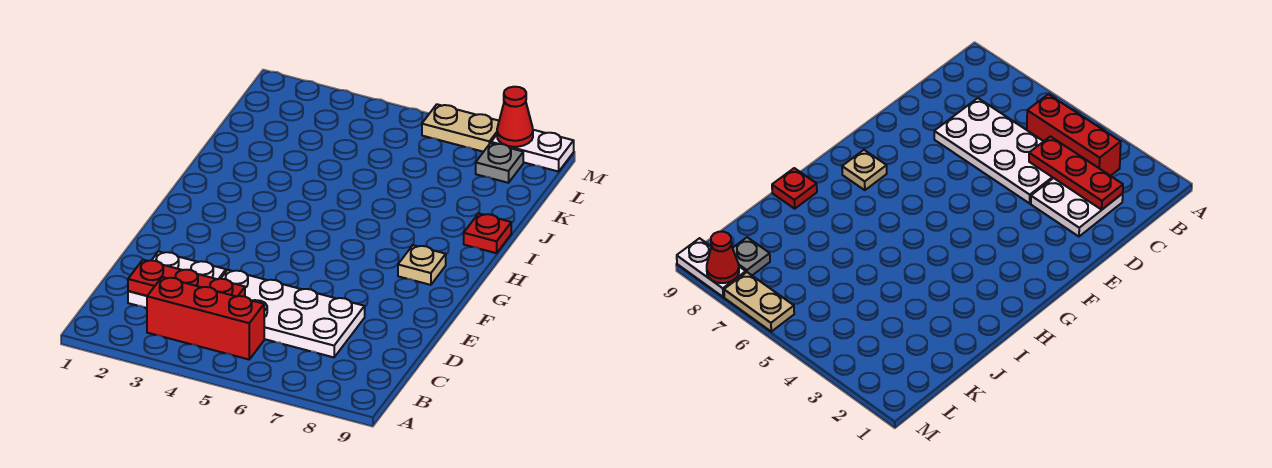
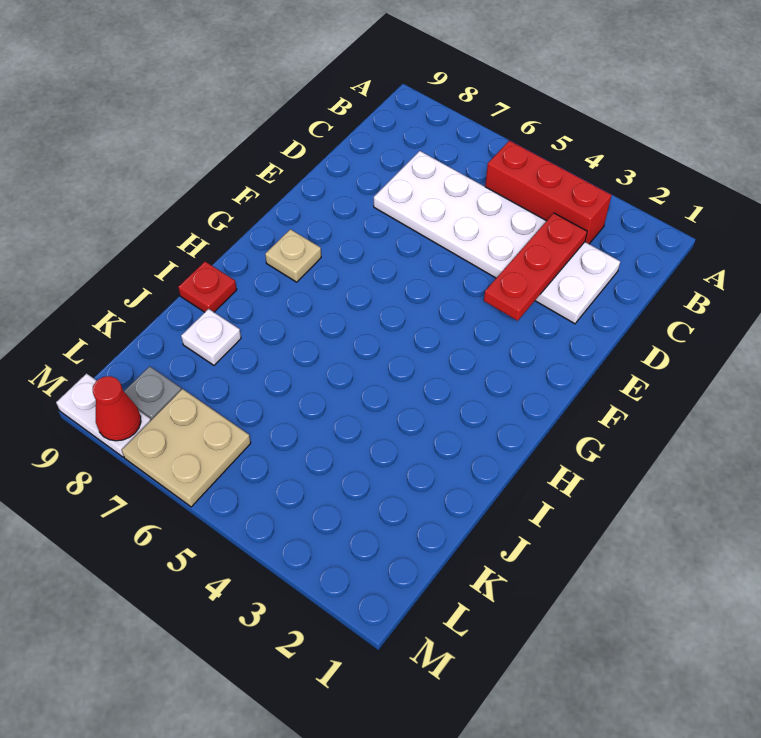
red 1x3 plate [128,260,245,297] -> red 1x3 plate turned to [484,213,587,321]
none -> white 1x1 plate [181,309,241,365]
tan 1x2 plate [422,104,499,152] -> tan 2x2 plate [122,389,251,507]

